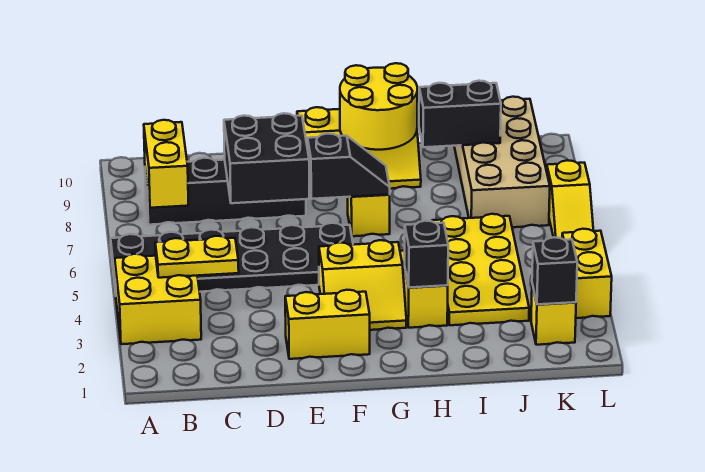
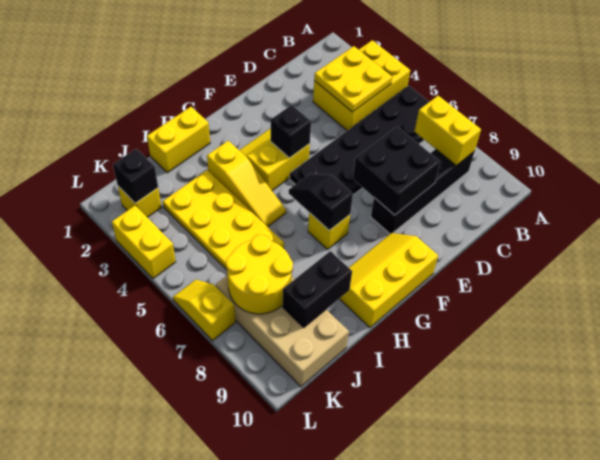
yellow 2x2 brick [115,254,201,344] -> yellow 2x3 brick [313,40,410,131]
yellow 1x2 plate [155,236,239,278] -> yellow 2x2 plate [314,46,392,112]
yellow 1x2 brick [285,290,370,359] -> yellow 1x2 brick moved to [147,107,210,173]
black 1x2 slope [308,134,390,199] -> black 1x2 slope turned to [289,174,353,230]
yellow 2x2 round brick [340,63,417,150] -> yellow 2x2 round brick moved to [226,235,293,314]
black 1x1 brick [405,221,448,288] -> black 1x1 brick moved to [271,105,311,158]

